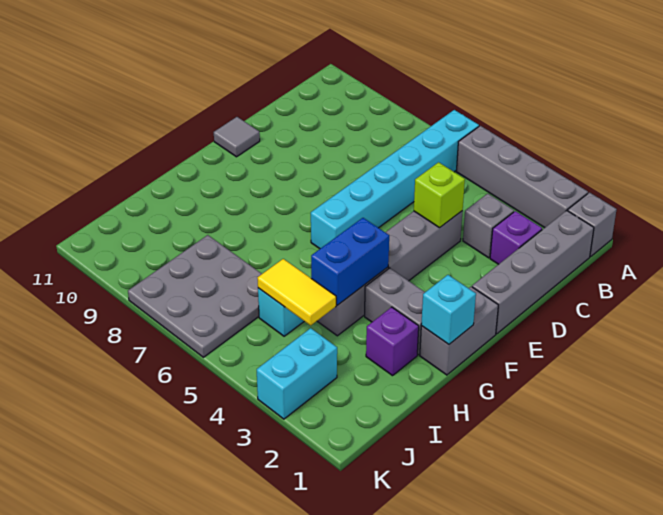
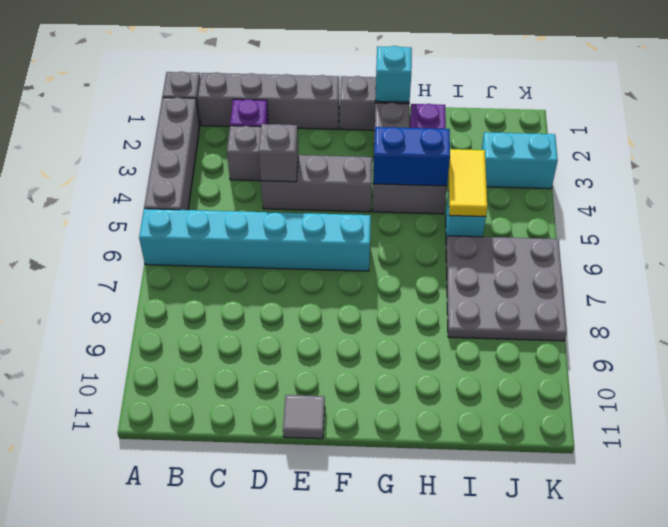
lime 1x1 brick [414,162,465,228] -> grey 1x1 brick [259,124,298,182]

